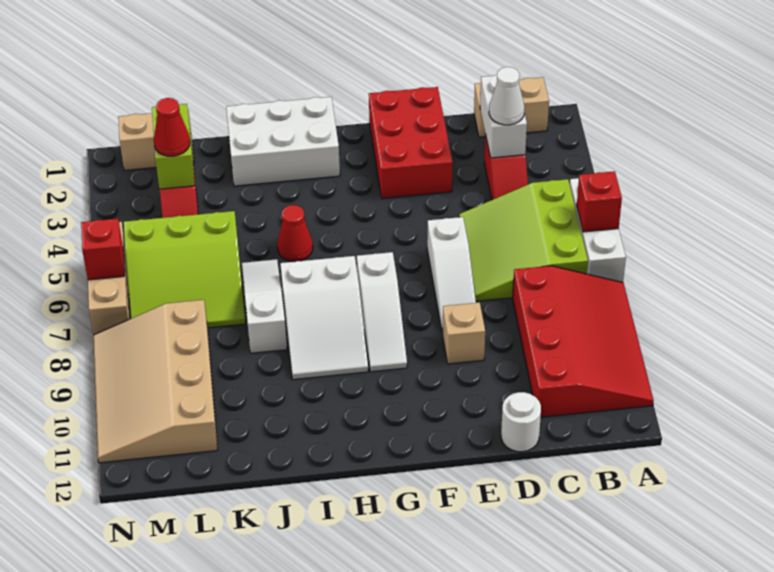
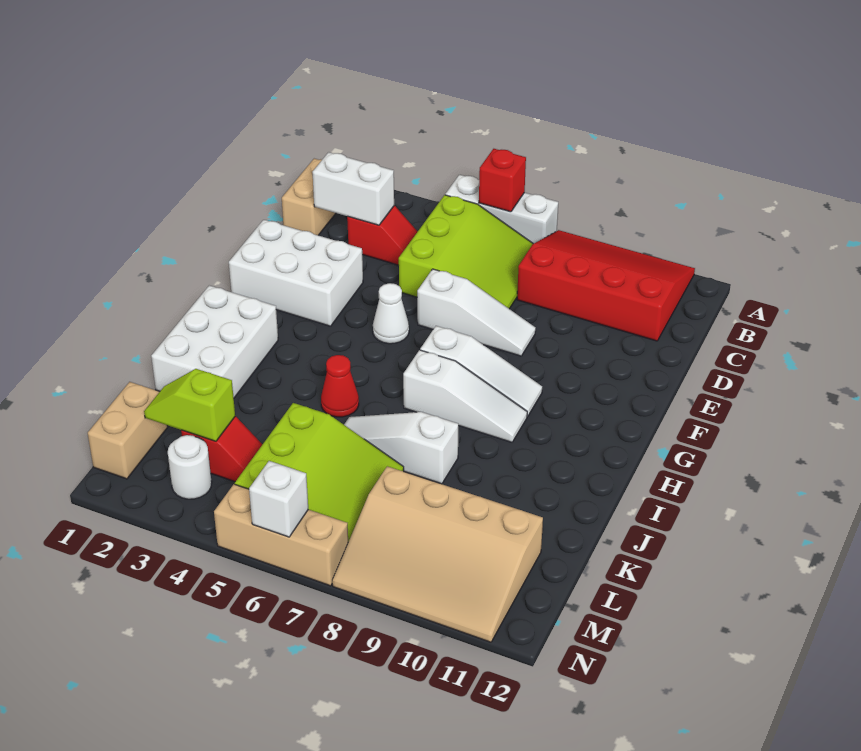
lime 3x3 slope [459,179,588,301] -> lime 3x3 slope turned to [399,195,533,309]
white 1x1 cone [489,67,524,125] -> white 1x1 cone moved to [373,283,409,344]
white 1x1 round brick [501,392,541,452] -> white 1x1 round brick moved to [168,435,212,499]
red 2x3 brick [369,87,452,199] -> white 2x3 brick [229,220,363,326]
tan 1x1 brick [442,302,485,364] -> none
white 2x3 slope [280,256,368,380] -> white 1x3 slope [403,350,527,442]
lime 1x2 brick [152,104,195,189] -> lime 1x2 slope [144,369,235,441]
red 1x1 cone [154,98,190,156] -> none
red 1x1 brick [81,219,125,280] -> white 1x1 brick [249,461,308,537]

